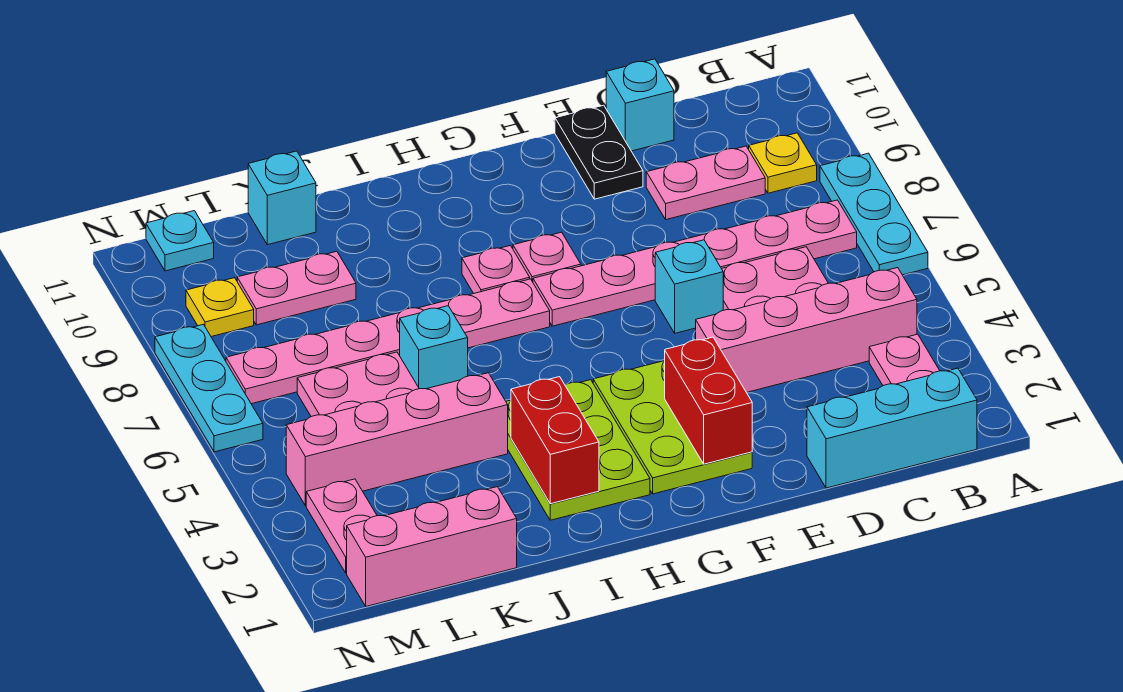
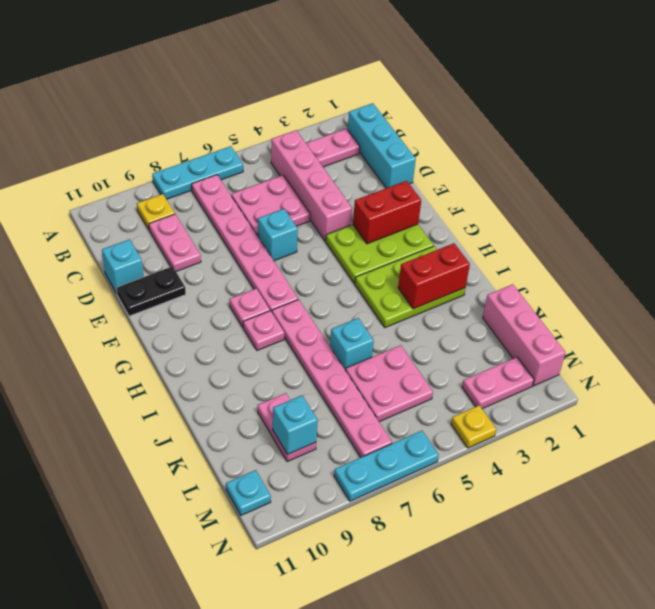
pink 1x4 brick [286,373,508,506] -> none
cyan 1x1 brick [248,151,316,245] -> cyan 1x1 brick moved to [273,396,318,454]
yellow 1x1 plate [186,278,254,337] -> yellow 1x1 plate moved to [451,405,496,448]

